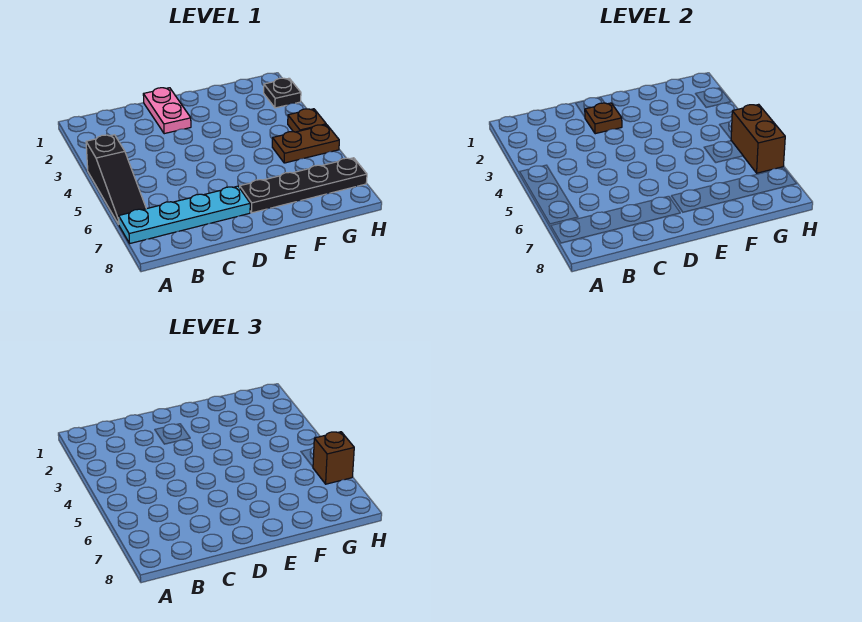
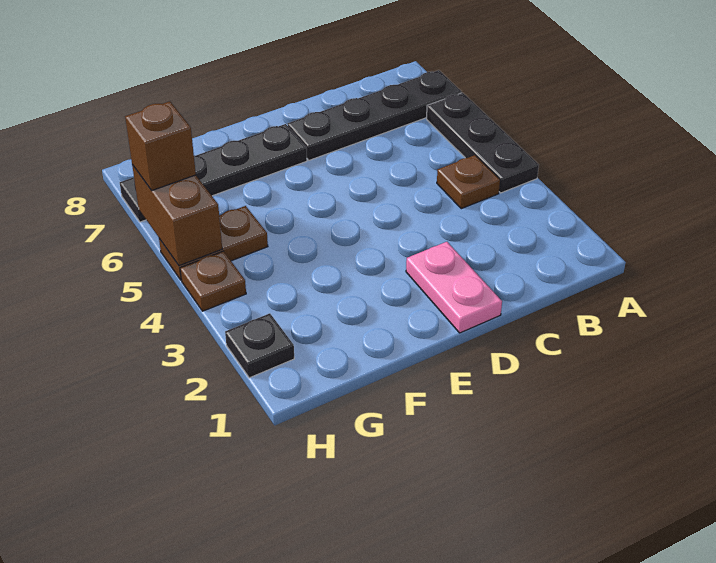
black 1x3 slope [86,135,146,224] -> black 1x3 plate [427,93,539,193]
cyan 1x4 plate [119,186,250,243] -> black 1x4 plate [288,70,462,160]
brown 1x1 plate [585,103,622,134] -> brown 1x1 plate moved to [437,155,500,209]

